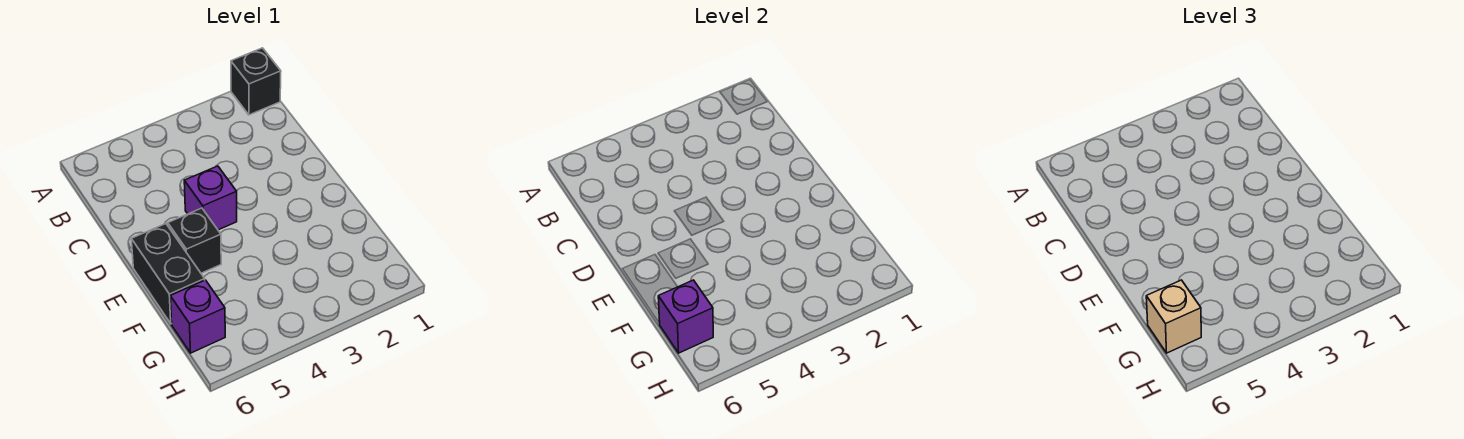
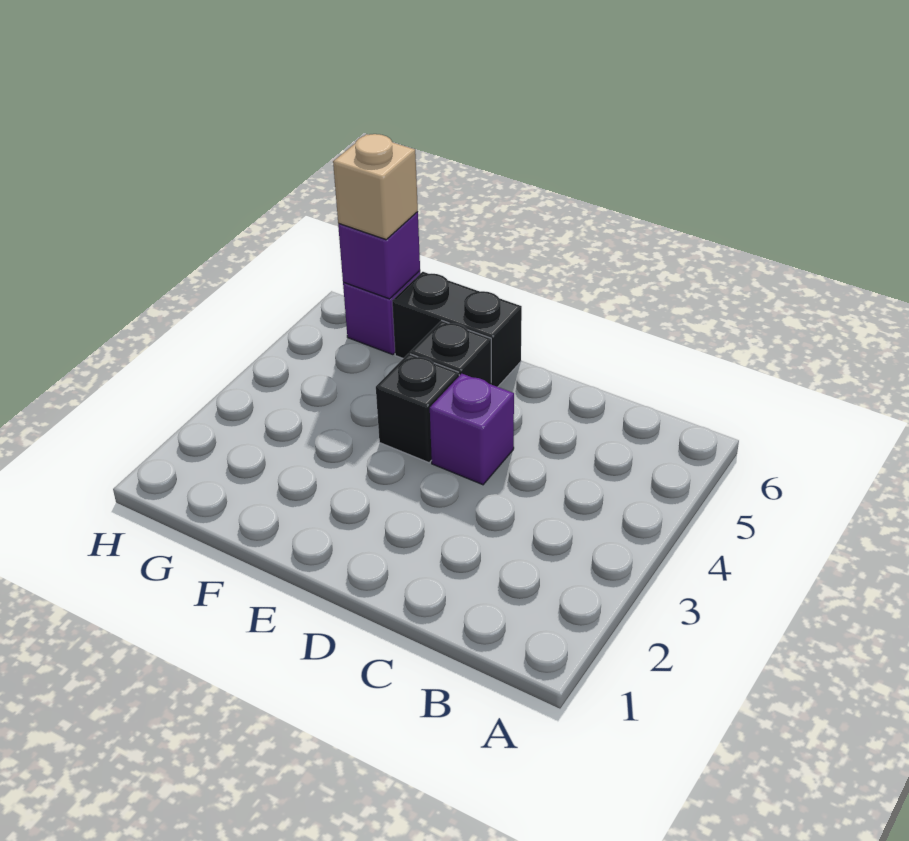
black 1x1 brick [231,48,281,115] -> black 1x1 brick moved to [376,354,459,463]

